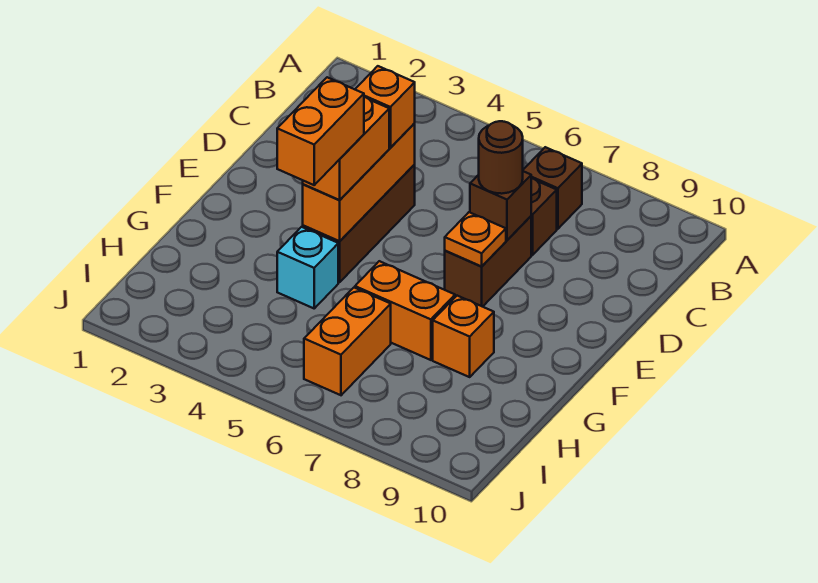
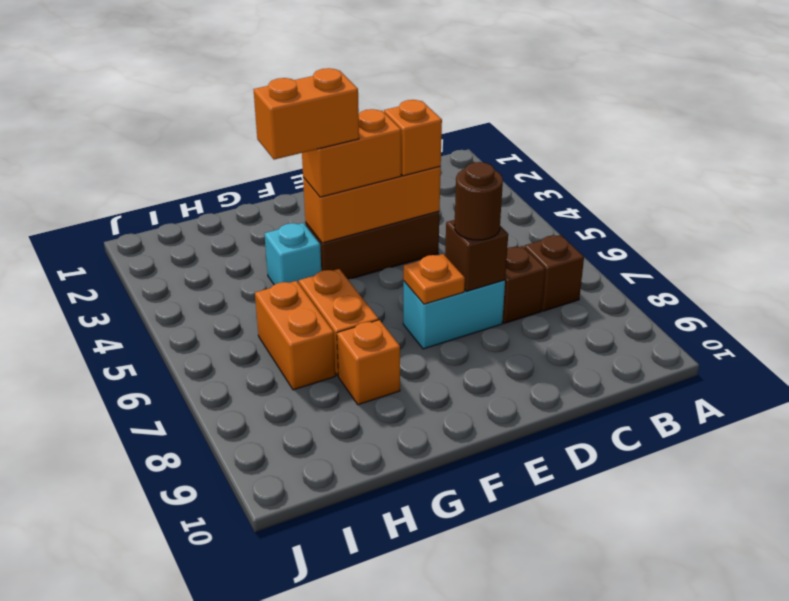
brown 1x2 brick [445,216,531,307] -> cyan 1x2 brick [403,280,505,349]
orange 1x2 brick [304,288,391,395] -> orange 1x2 brick turned to [255,281,335,390]

